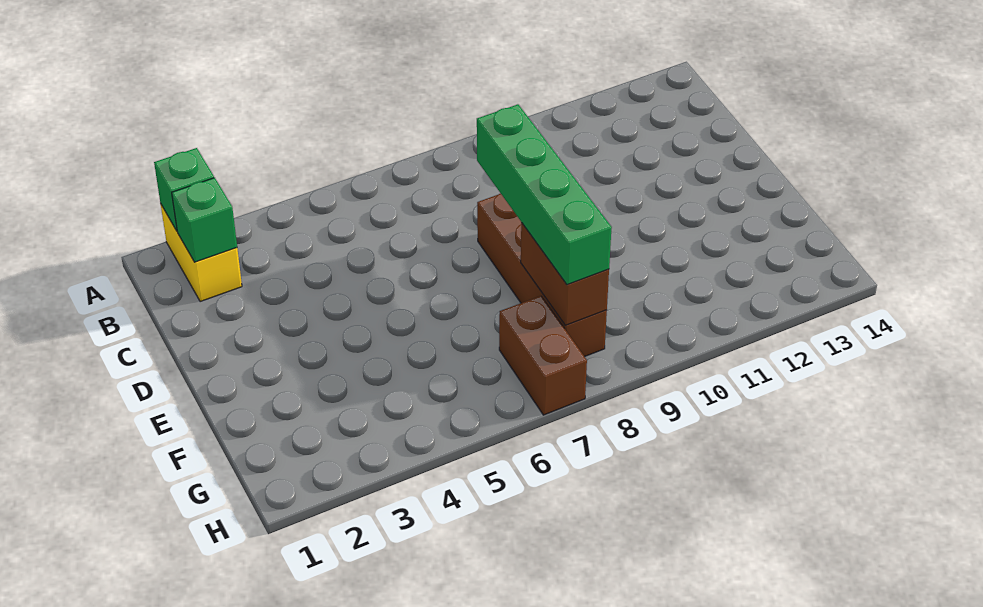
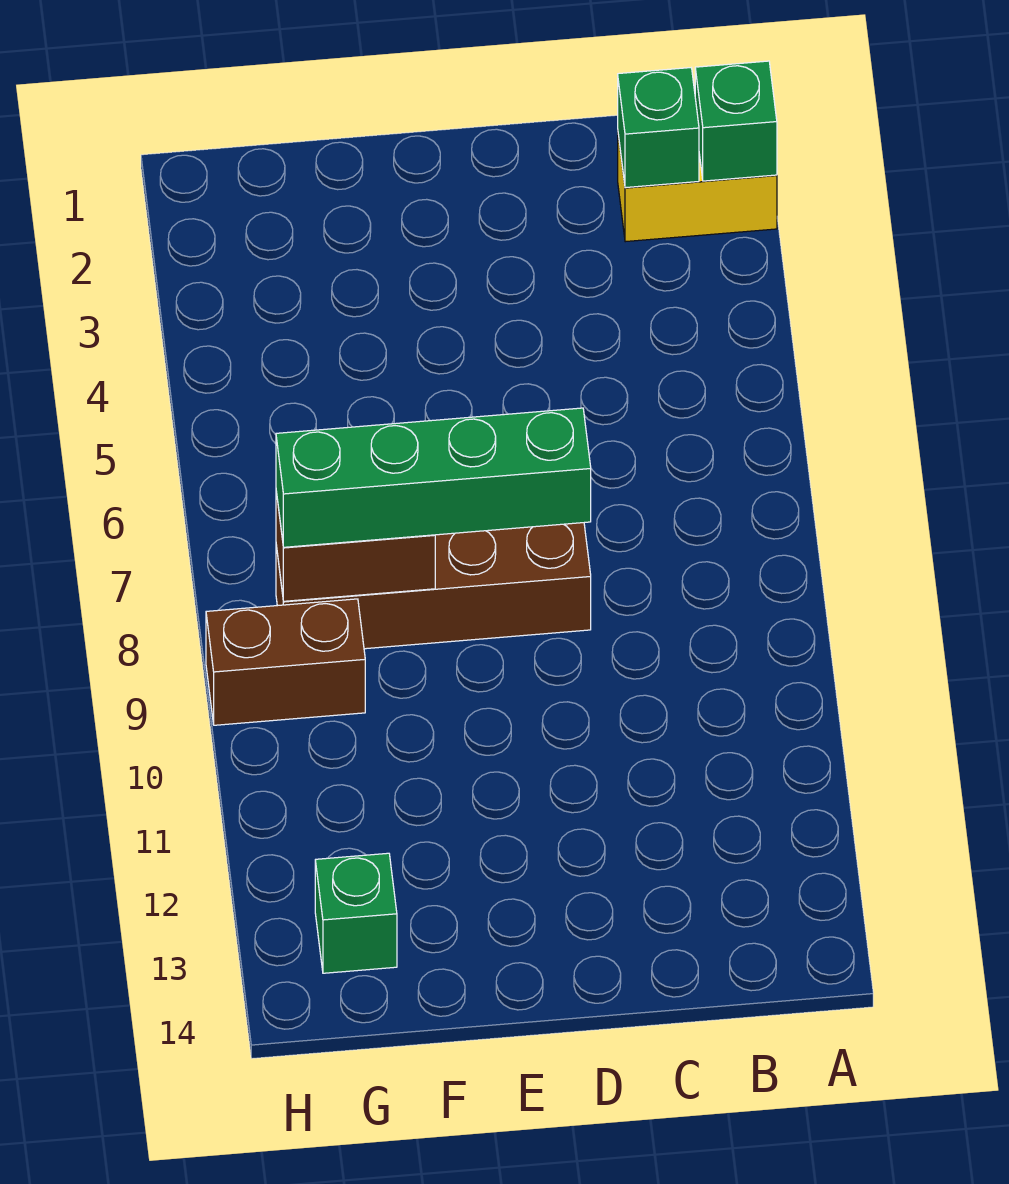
brown 1x2 brick [499,296,587,415] -> brown 1x2 brick moved to [206,599,365,725]
none -> green 1x1 brick [315,853,397,973]

